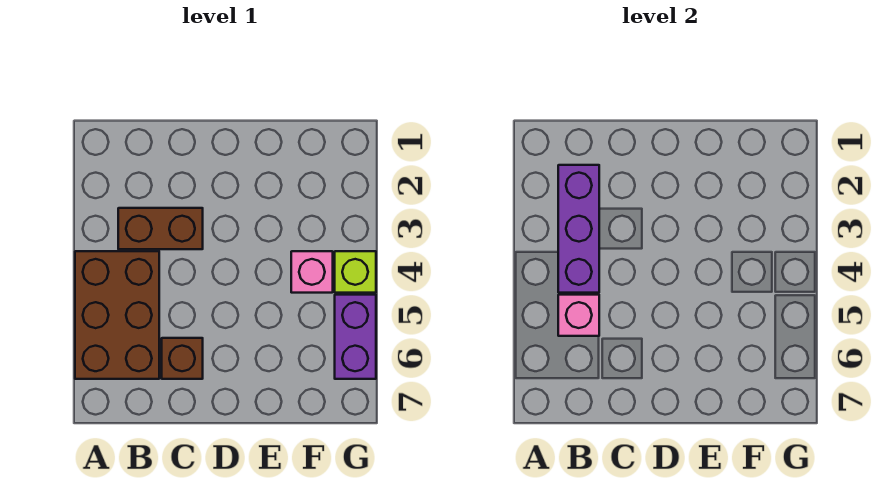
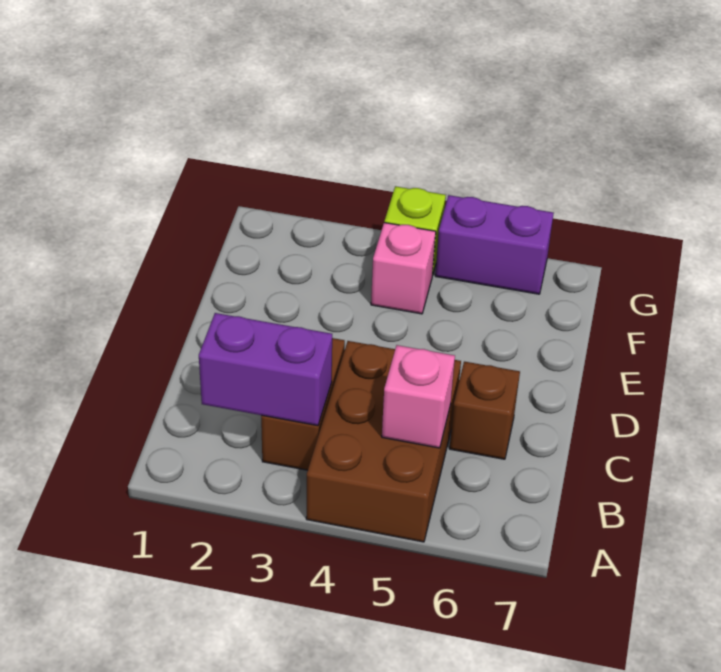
brown 2x3 brick [75,251,159,379] -> brown 2x3 brick turned to [306,341,461,542]
purple 1x3 brick [558,165,599,293] -> purple 1x2 brick [199,313,332,426]

